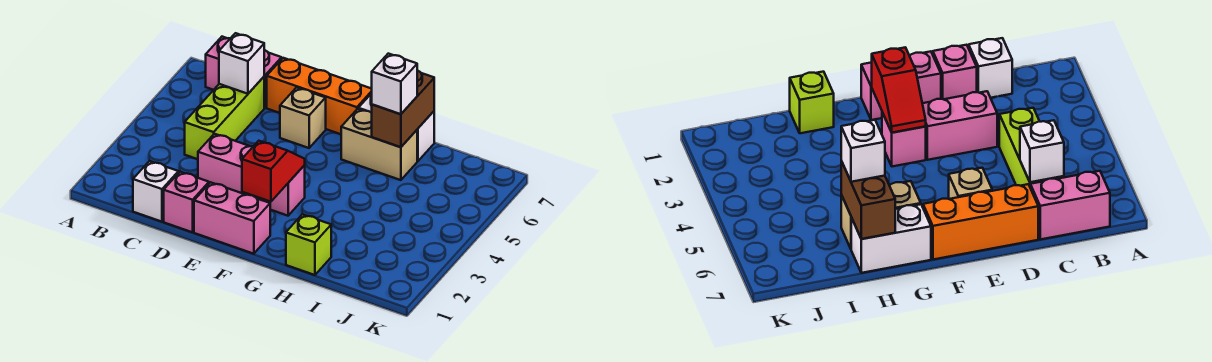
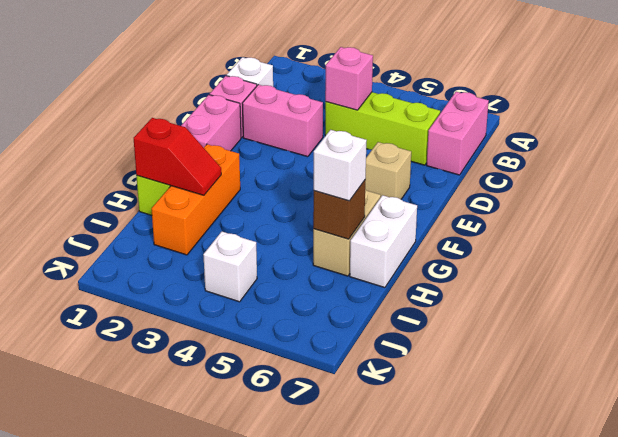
white 1x1 brick [219,33,264,94] -> white 1x1 brick moved to [203,232,257,302]
pink 1x2 brick [198,134,259,199] -> pink 1x2 brick turned to [242,85,323,157]
orange 1x3 brick [267,58,372,134] -> orange 1x3 brick moved to [151,144,240,255]
red 1x2 slope [242,141,305,202] -> red 1x2 slope moved to [134,118,221,195]
pink 1x1 brick [259,165,305,216] -> pink 1x1 brick moved to [325,47,373,110]
brown 1x2 brick [371,70,434,147] -> brown 1x1 brick [313,180,365,239]

